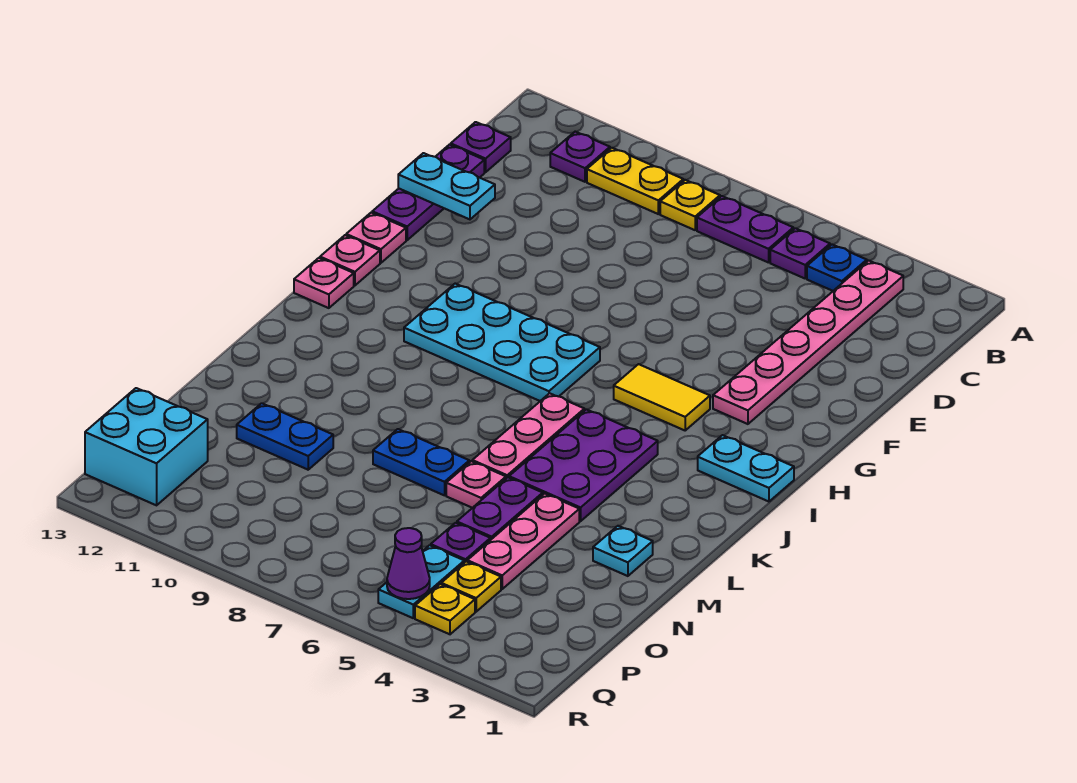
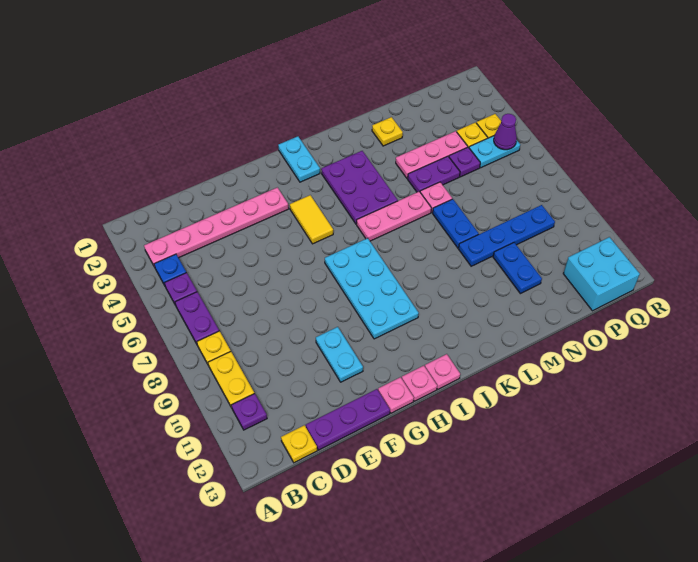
purple 1x1 plate [451,122,511,172] -> yellow 1x1 plate [281,425,317,463]
cyan 1x2 plate [398,153,495,219] -> cyan 1x2 plate moved to [316,327,363,382]
purple 2x3 plate [509,409,658,521] -> purple 2x3 plate turned to [321,151,398,224]
cyan 1x1 plate [593,526,653,576] -> yellow 1x1 plate [372,117,403,146]
none -> blue 1x4 plate [459,205,555,266]

